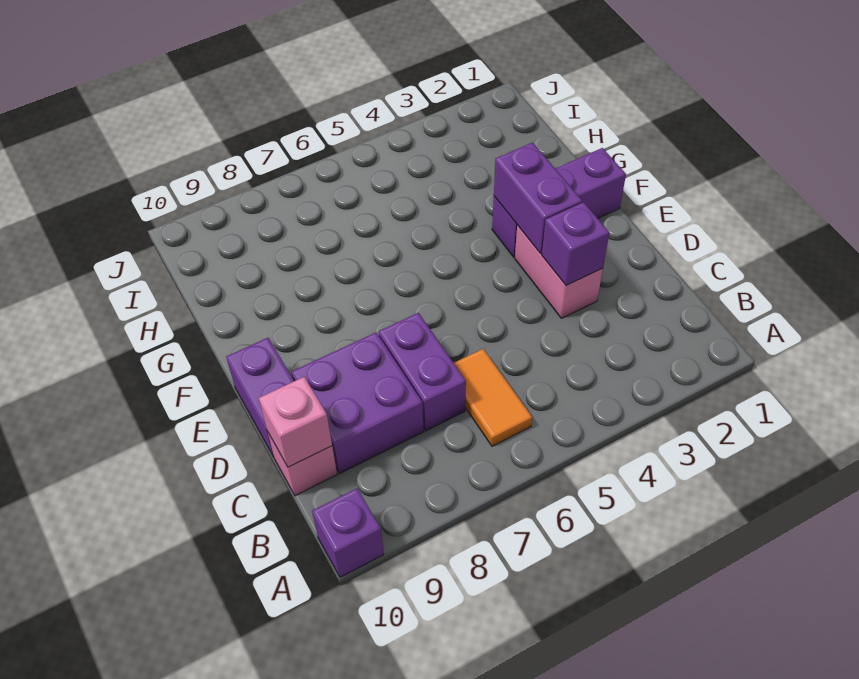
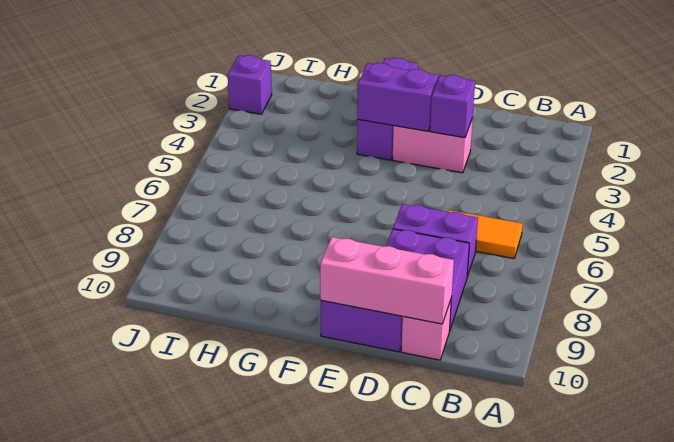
purple 1x1 brick [312,488,384,577] -> purple 1x1 brick moved to [228,55,272,114]
pink 1x1 brick [259,377,332,467] -> pink 1x3 brick [320,237,454,324]

